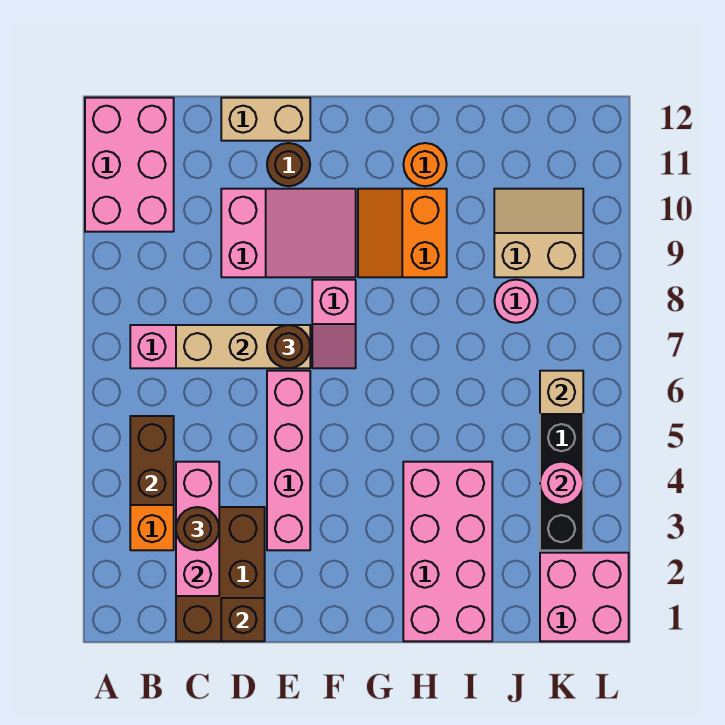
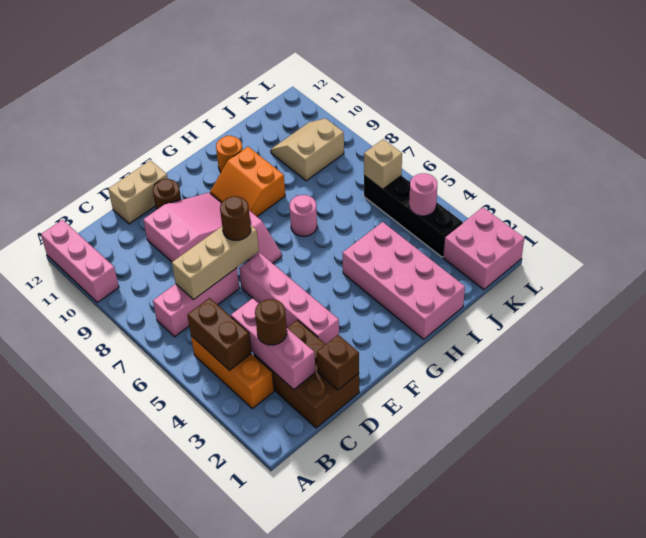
pink 2x3 brick [85,98,174,232] -> pink 1x3 brick [41,220,119,303]
pink 1x1 round brick [494,280,538,323] -> pink 1x1 round brick moved to [290,195,317,236]

